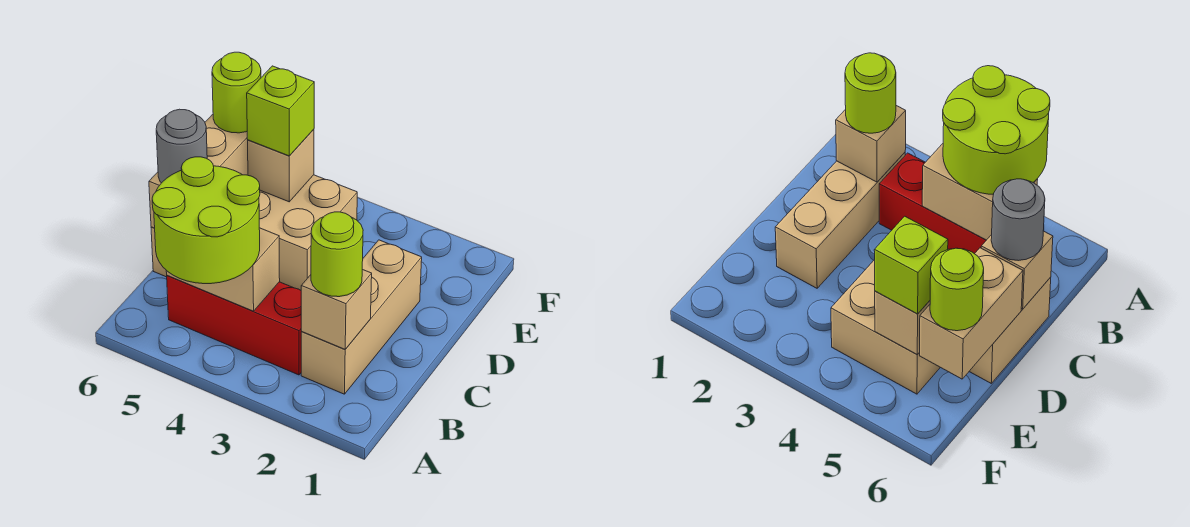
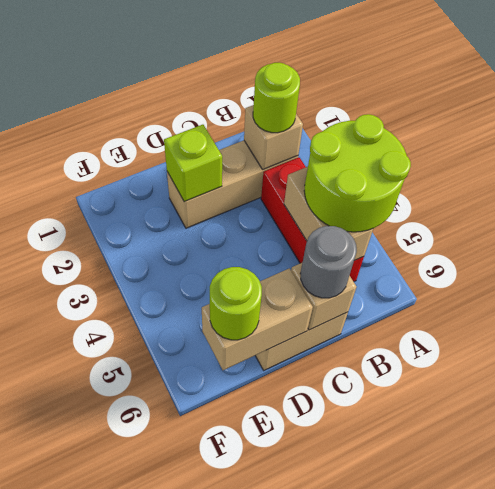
tan 2x2 brick [259,175,358,290] -> none
tan 1x1 brick [248,129,314,202] -> none
lime 1x1 brick [247,66,314,156] -> lime 1x1 brick moved to [164,125,222,202]

